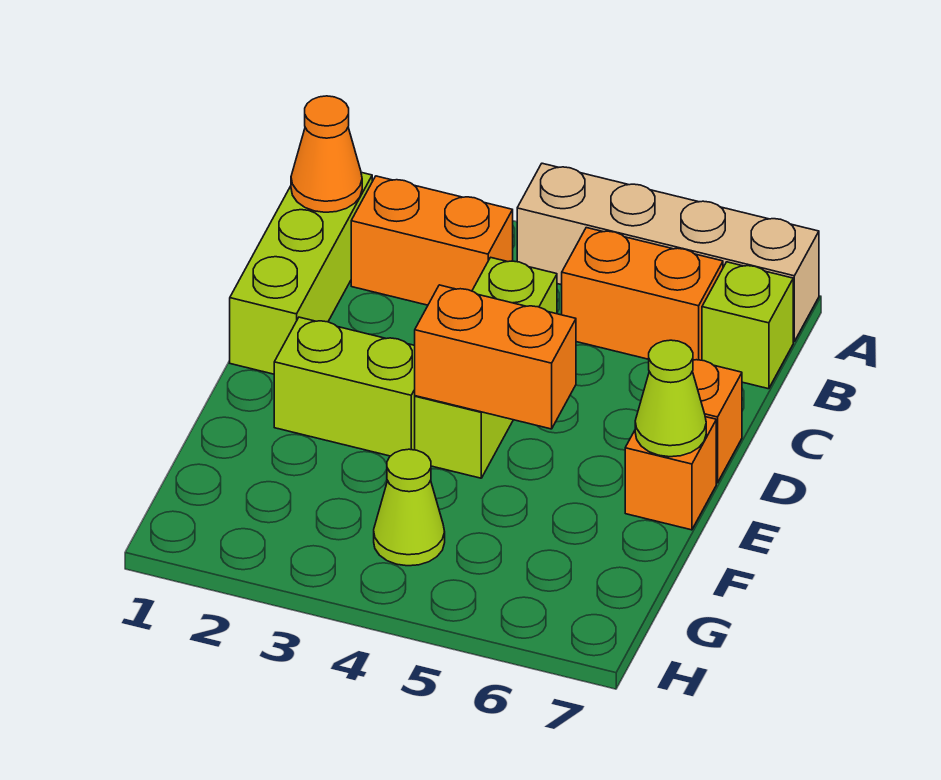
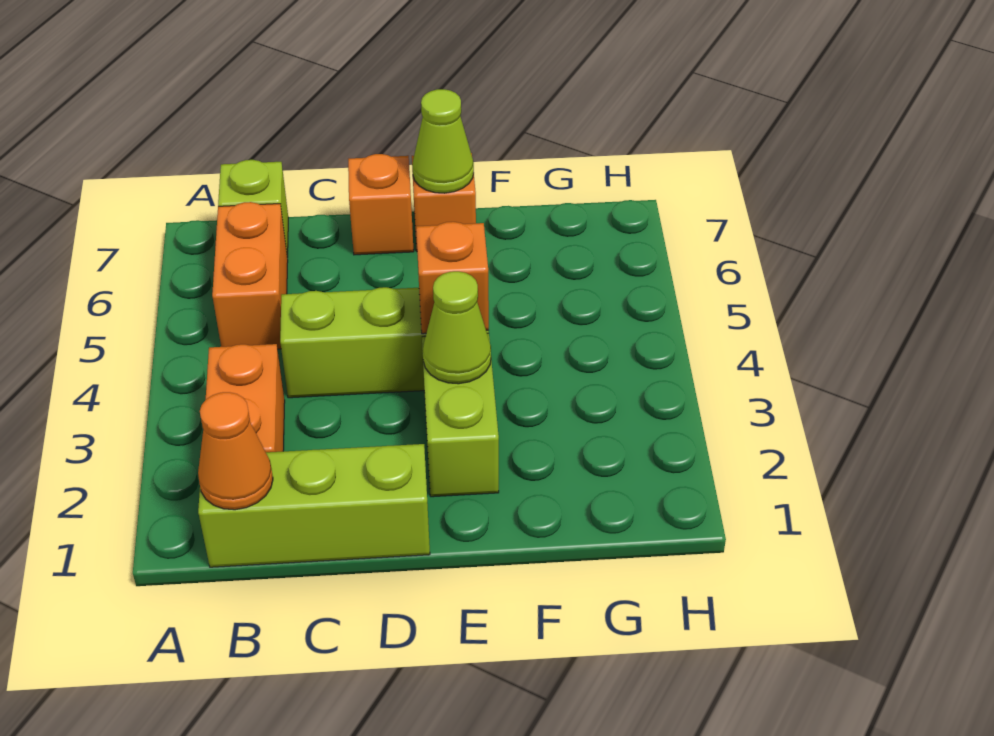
tan 1x4 brick [517,163,819,342] -> none
orange 1x2 brick [415,285,576,429] -> orange 1x1 brick [416,222,489,334]
lime 1x1 cone [374,449,445,566] -> lime 1x1 cone moved to [423,271,491,384]

